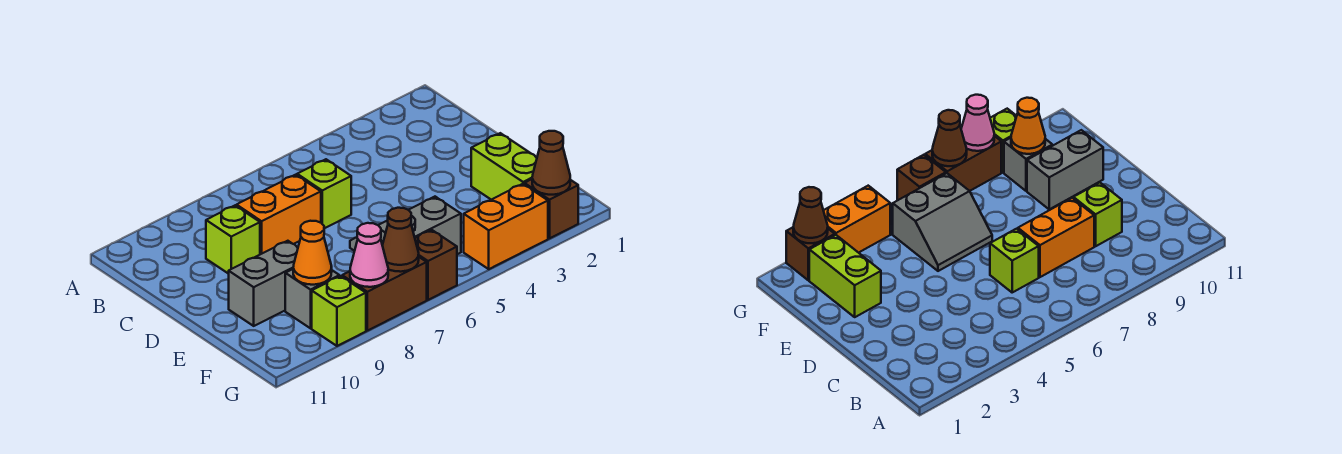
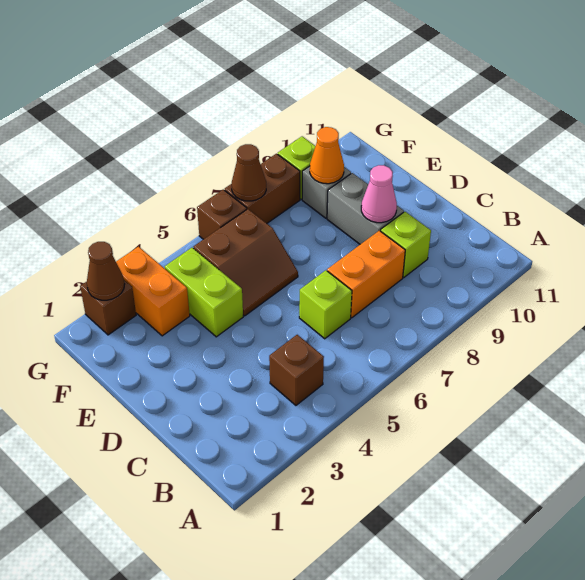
none -> brown 1x1 brick [269,335,324,405]
lime 1x2 brick [471,133,537,200] -> lime 1x2 brick moved to [165,248,243,337]
grey 2x2 slope [350,197,461,254] -> brown 2x2 slope [194,209,298,316]
grey 1x2 brick [229,241,298,326] -> grey 1x2 brick turned to [327,173,404,244]
orange 1x2 brick [464,184,548,269] -> orange 1x2 brick turned to [116,247,190,336]
pink 1x1 cone [350,223,388,287] -> pink 1x1 cone moved to [361,165,397,223]

